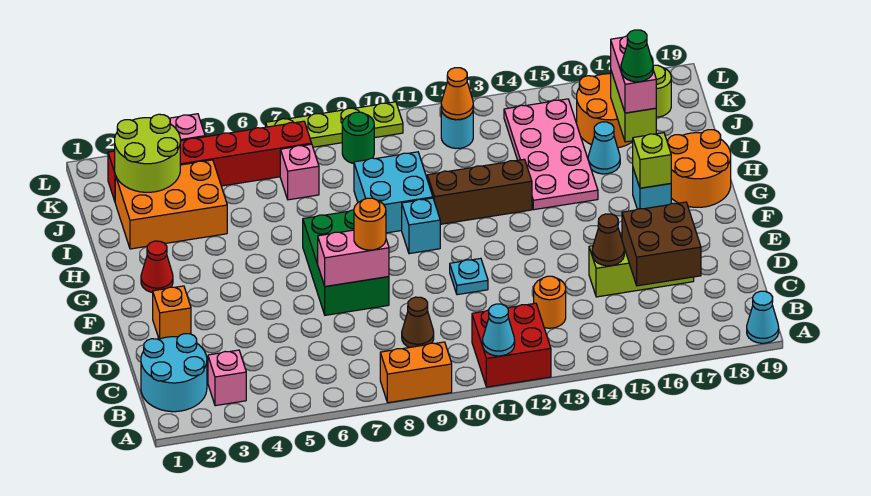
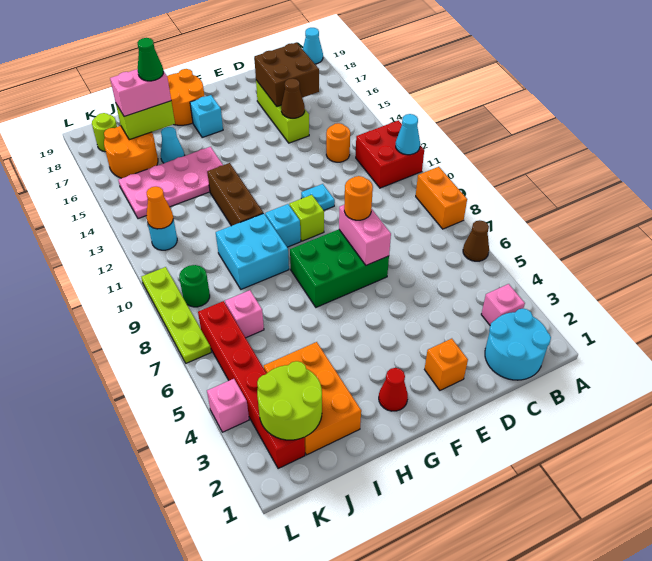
brown 1x1 cone [402,297,434,347] -> brown 1x1 cone moved to [463,220,489,261]
lime 1x1 brick [633,133,671,188] -> lime 1x1 brick moved to [289,195,324,241]

